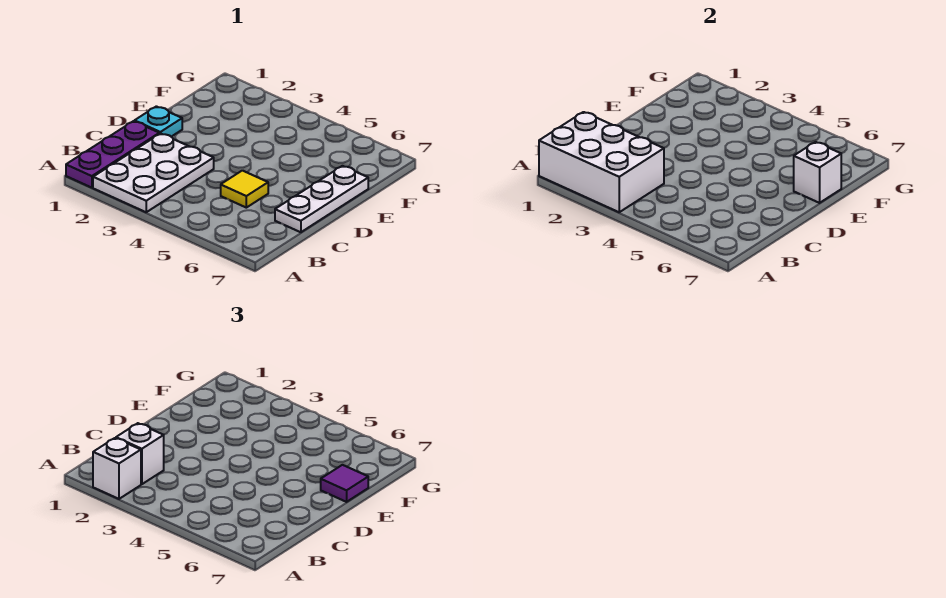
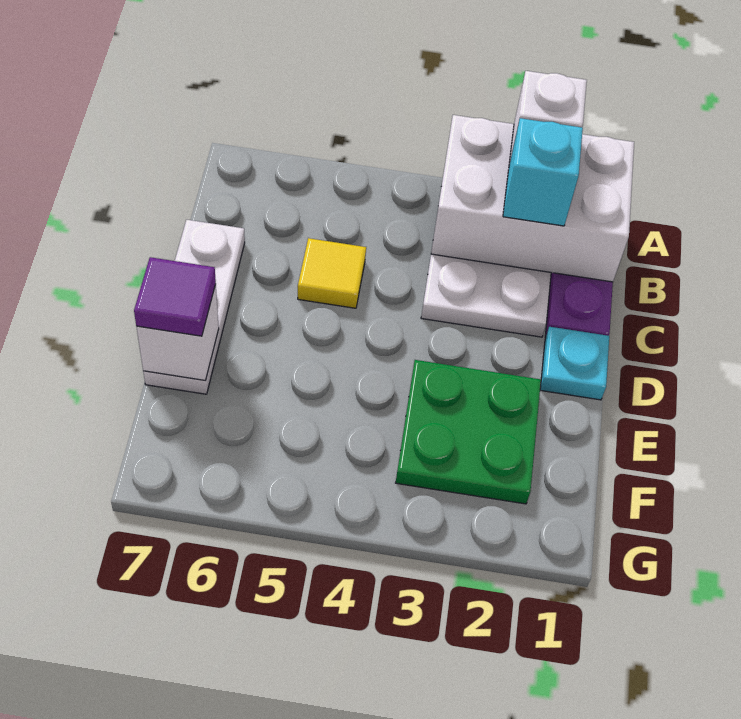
white 1x1 brick [116,423,164,484] -> cyan 1x1 brick [503,118,583,226]
none -> green 2x2 plate [396,360,541,504]

